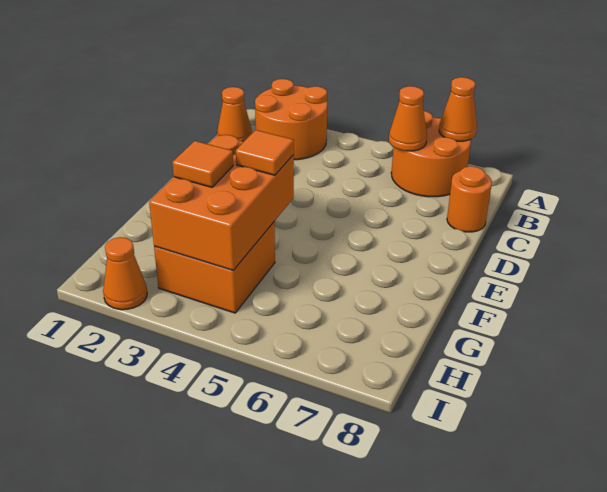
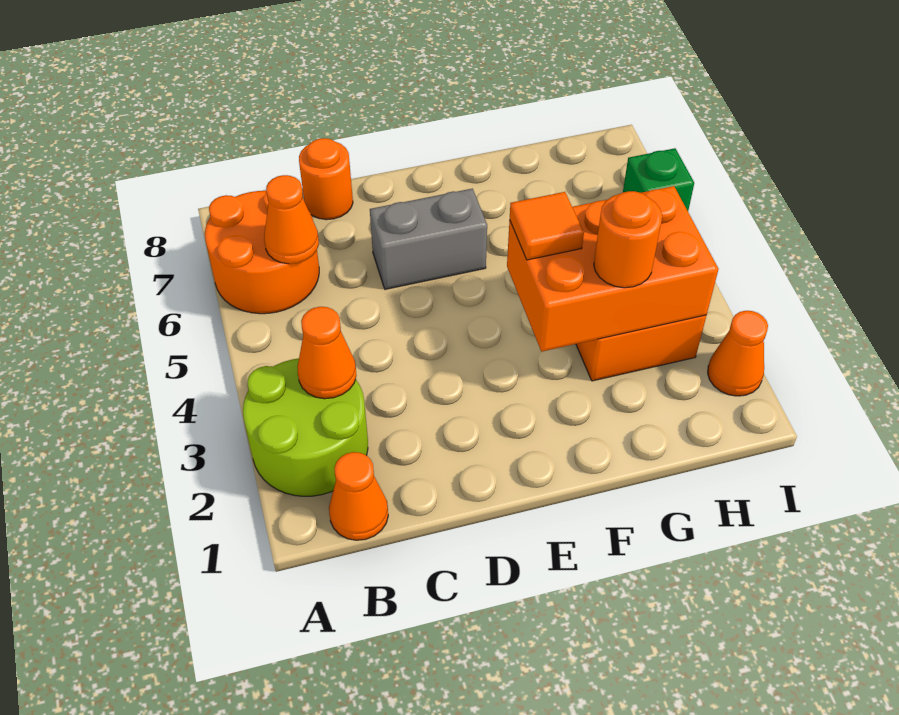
orange 2x2 round brick [255,79,328,160] -> lime 2x2 round brick [243,358,368,496]
orange 1x1 cone [439,77,477,141] -> orange 1x1 cone moved to [297,307,356,399]
none -> grey 1x2 brick [370,189,487,289]
orange 1x1 tile [173,141,233,187] -> orange 1x1 round brick [594,191,662,288]
none -> green 1x1 brick [623,148,694,211]

